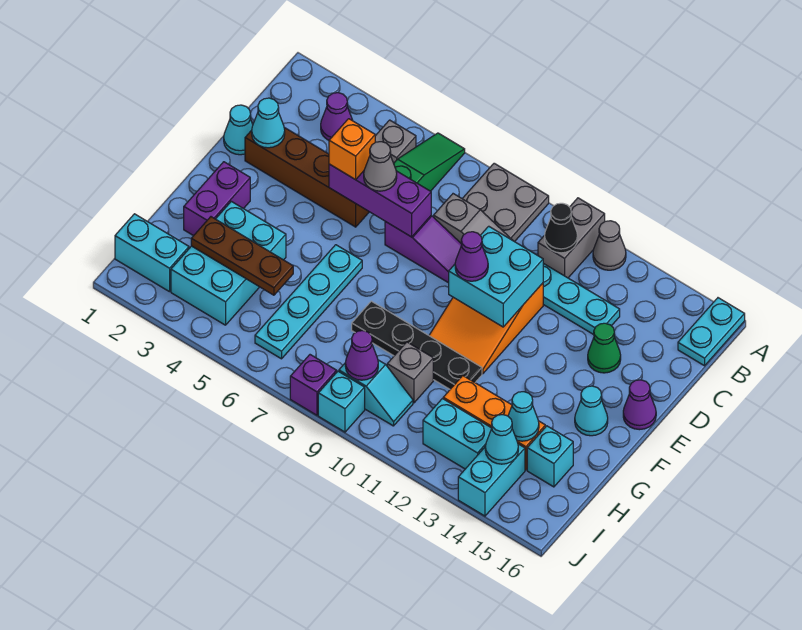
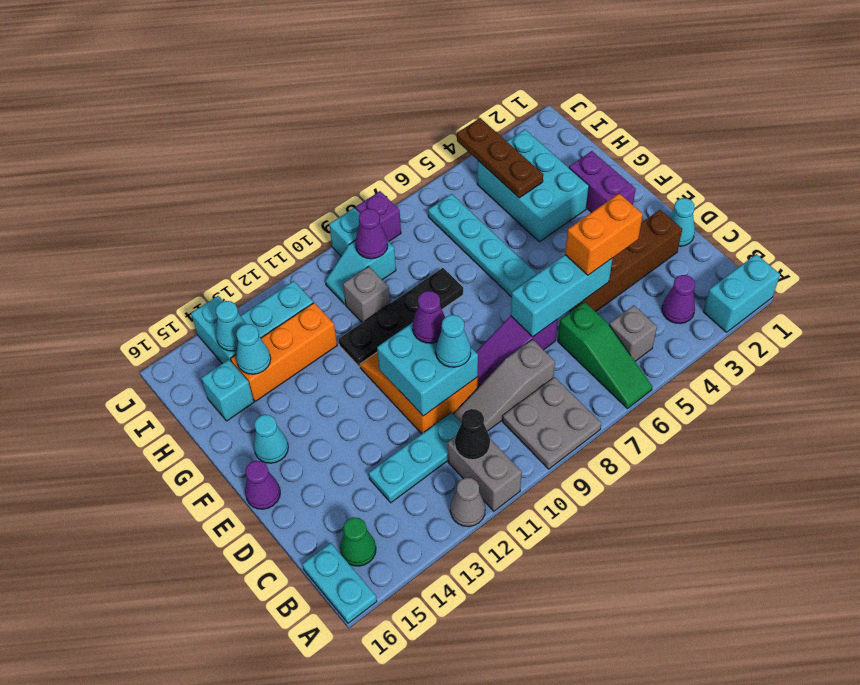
cyan 1x1 cone [252,98,285,148] -> cyan 1x1 cone moved to [436,315,471,367]
purple 1x3 brick [329,164,431,237] -> cyan 1x3 brick [511,255,613,337]
orange 1x1 brick [329,119,375,180] -> orange 1x2 brick [565,194,643,275]
grey 1x1 cone [364,142,397,191] -> none
green 1x1 cone [588,323,621,373] -> green 1x1 cone moved to [340,517,376,566]
brown 1x3 plate [191,217,293,295] -> brown 1x3 plate turned to [457,118,543,198]
cyan 1x2 brick [115,214,189,292] -> cyan 1x2 brick moved to [703,254,780,332]

